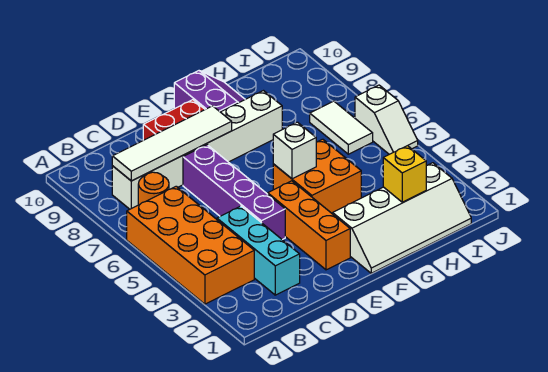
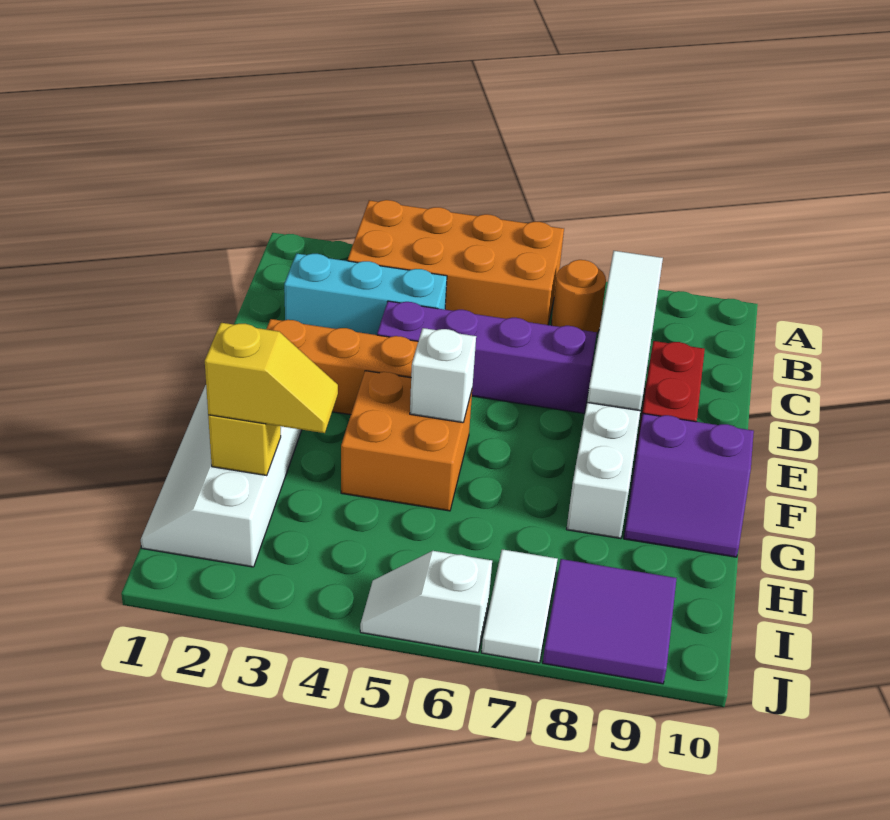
none -> yellow 1x2 slope [205,323,338,433]
white 1x2 tile [310,101,373,154] -> white 1x2 tile turned to [482,549,558,663]
none -> purple 2x2 tile [543,559,677,684]

